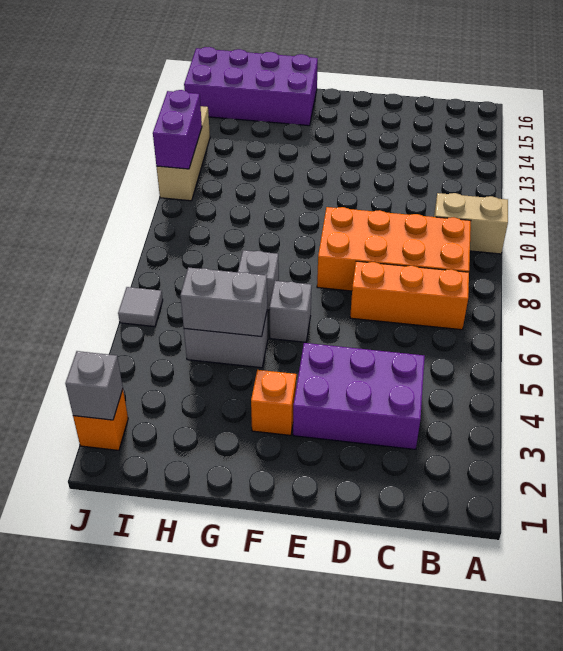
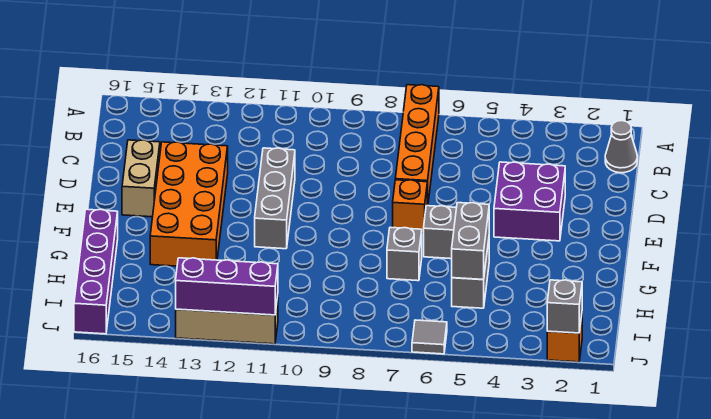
tan 1x2 brick [434,193,508,254] -> tan 1x2 brick moved to [122,140,160,217]
none -> grey 1x1 cone [605,121,637,173]
orange 1x3 brick [350,261,469,330] -> orange 1x4 brick [395,85,439,205]
orange 2x4 brick [317,207,471,291] -> orange 2x4 brick moved to [150,142,228,266]
purple 2x3 brick [293,343,425,450] -> purple 2x2 brick [494,162,565,241]
none -> grey 1x3 brick [255,148,295,249]
orange 1x1 brick [251,370,297,435] -> orange 1x1 brick moved to [393,180,427,233]
purple 2x4 brick [184,47,318,126] -> purple 1x4 brick [74,209,118,334]
purple 1x2 brick [153,90,202,169] -> purple 1x3 brick [176,258,278,315]

